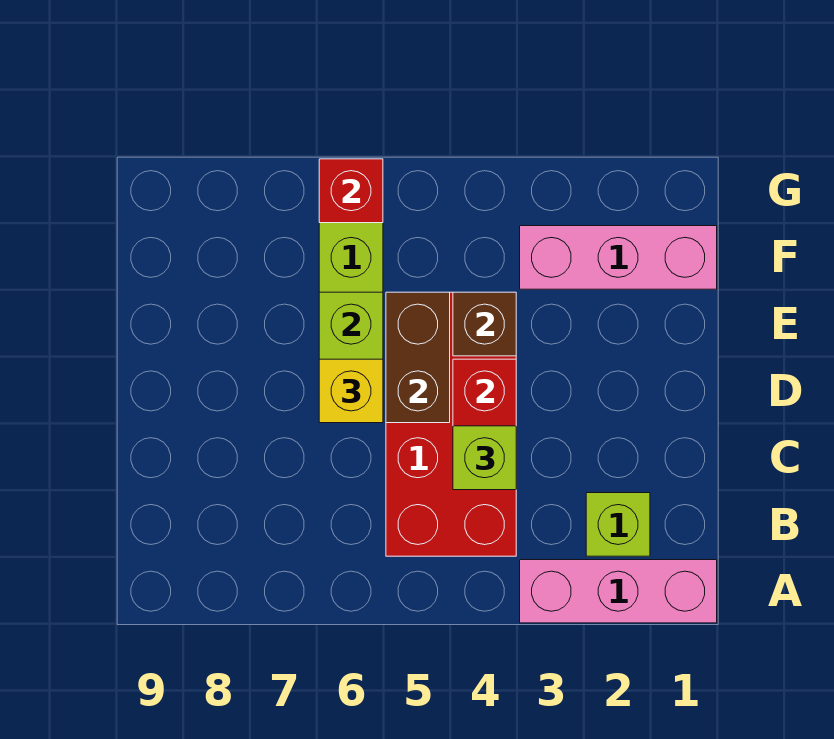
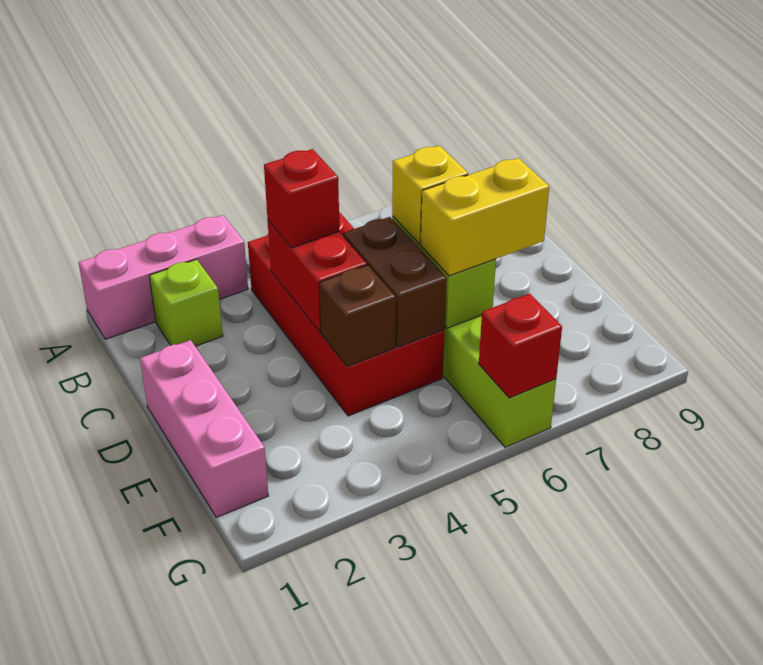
lime 1x1 brick [453,426,516,490] -> red 1x1 brick [264,149,340,248]
none -> yellow 1x2 brick [421,158,549,276]
pink 1x3 brick [520,226,717,289] -> pink 1x3 brick turned to [140,340,268,517]

